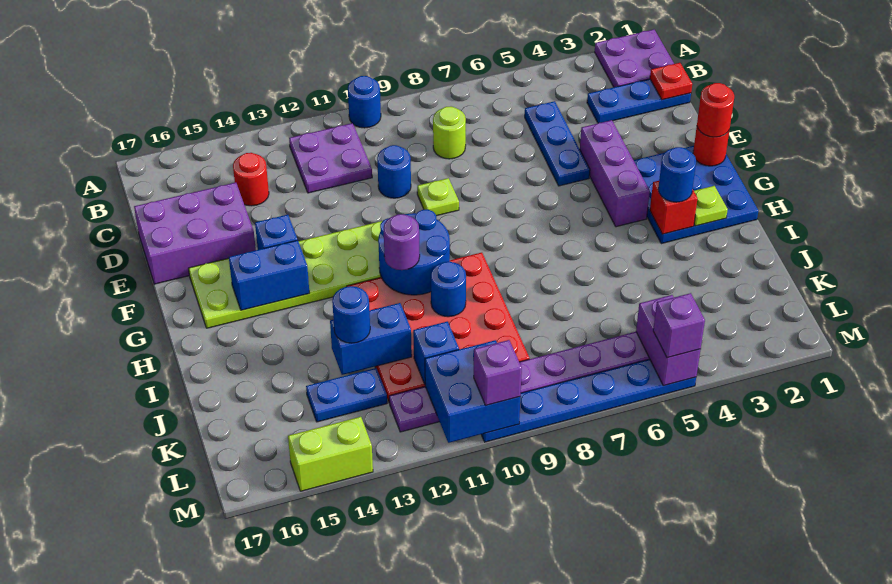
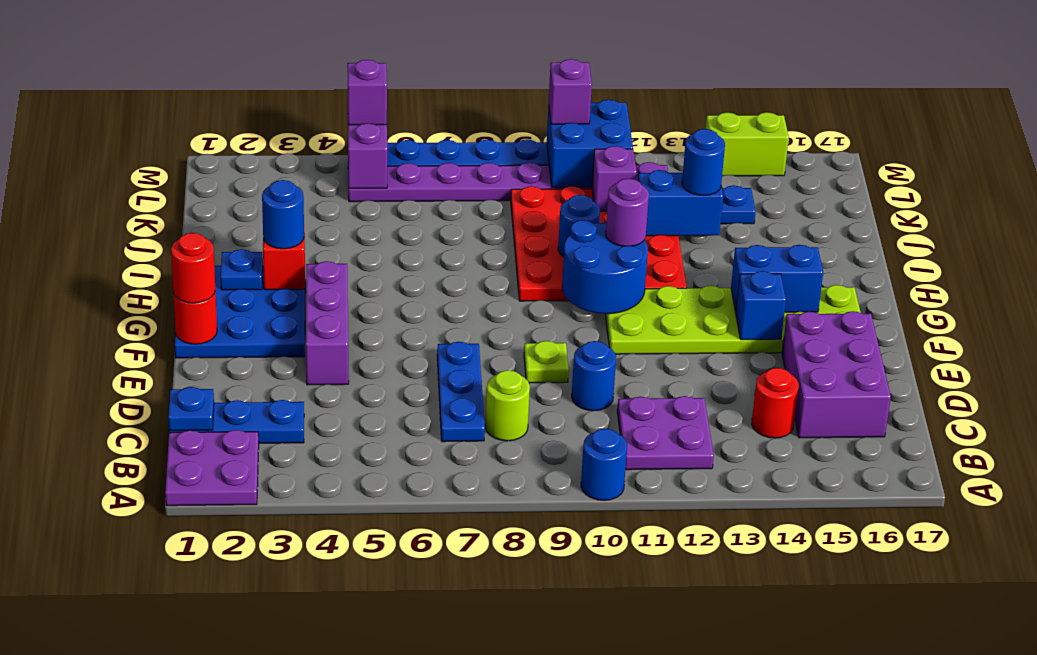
red 1x1 plate [650,63,692,100] -> blue 1x1 plate [168,387,214,431]
blue 1x3 plate [525,101,590,186] -> blue 1x3 plate moved to [437,342,485,442]
purple 2x3 brick [134,183,256,284] -> purple 2x3 brick turned to [782,311,891,438]
lime 1x1 plate [694,186,728,226] -> blue 1x1 plate [221,249,263,290]
blue 1x1 brick [413,321,459,384] -> purple 1x1 brick [592,146,637,211]

